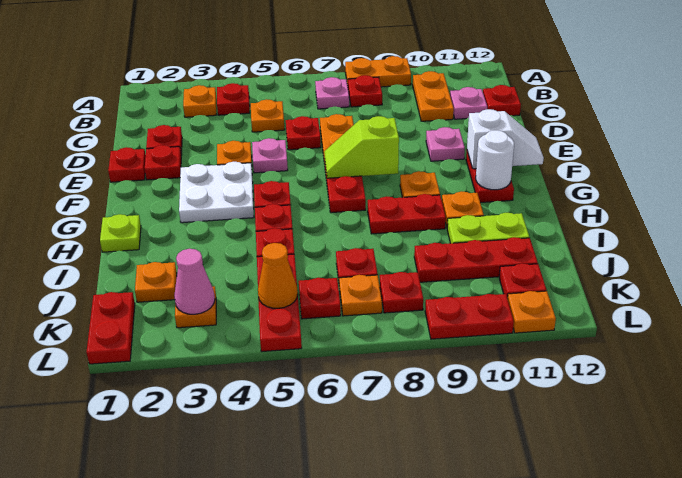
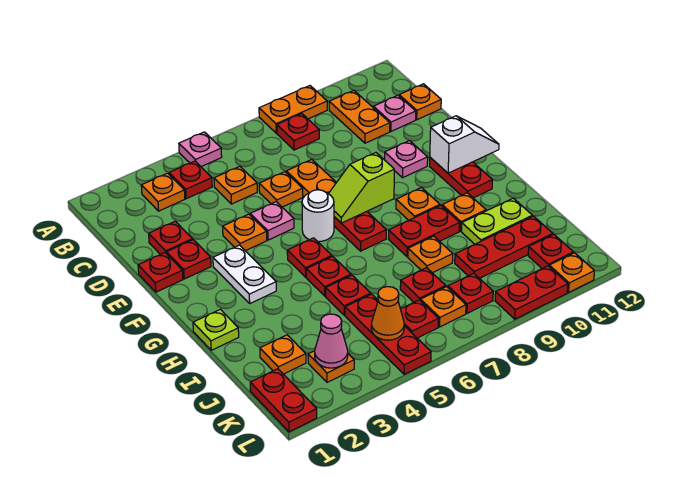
pink 1x1 plate [315,77,349,109] -> pink 1x1 plate moved to [179,132,222,167]
red 1x1 plate [483,85,521,116] -> orange 1x1 plate [399,84,441,120]
red 1x1 plate [286,116,321,150] -> orange 1x1 plate [259,172,303,207]
white 2x2 plate [179,162,254,223] -> white 1x2 plate [213,245,276,303]
white 1x1 round brick [476,130,514,190] -> white 1x1 round brick moved to [302,190,334,242]
none -> orange 1x1 plate [408,236,453,273]

